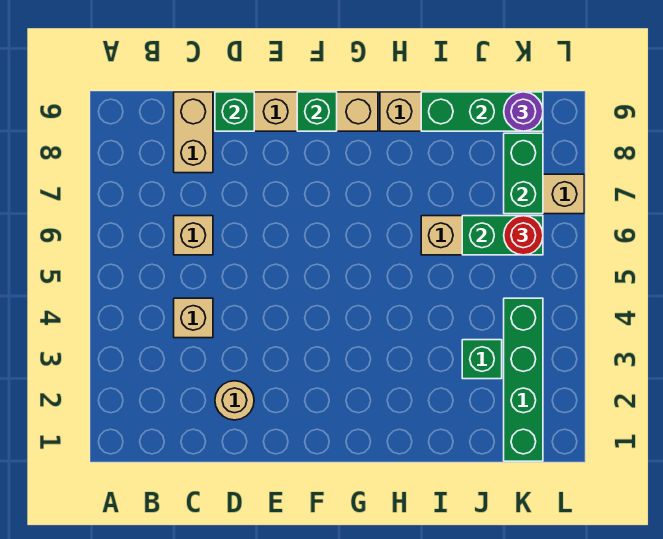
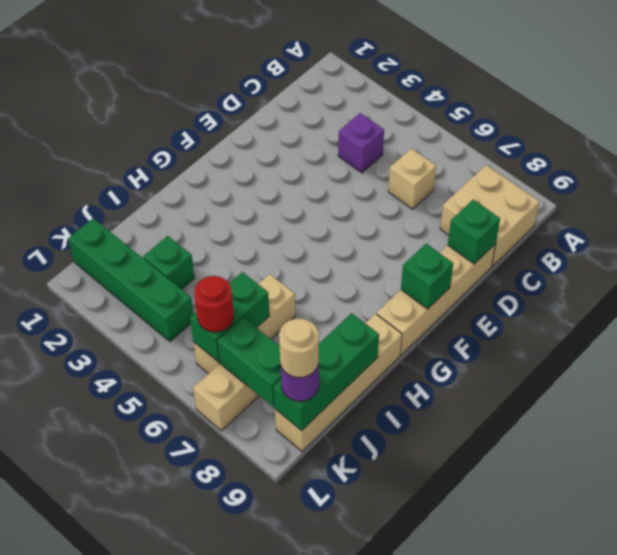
tan 1x1 brick [174,298,213,338] -> purple 1x1 brick [338,113,384,173]
tan 1x2 brick [174,92,213,173] -> tan 2x2 brick [440,165,540,266]
tan 1x1 round brick [215,381,254,420] -> tan 1x1 round brick moved to [279,319,319,377]

